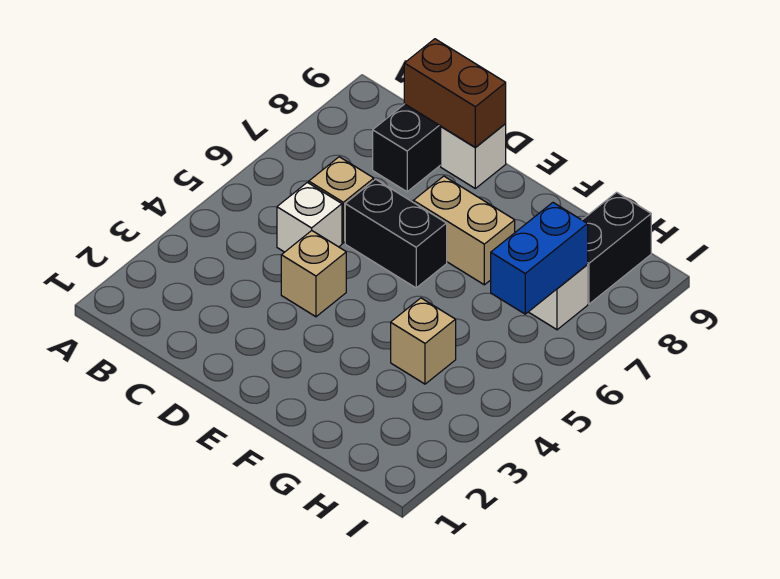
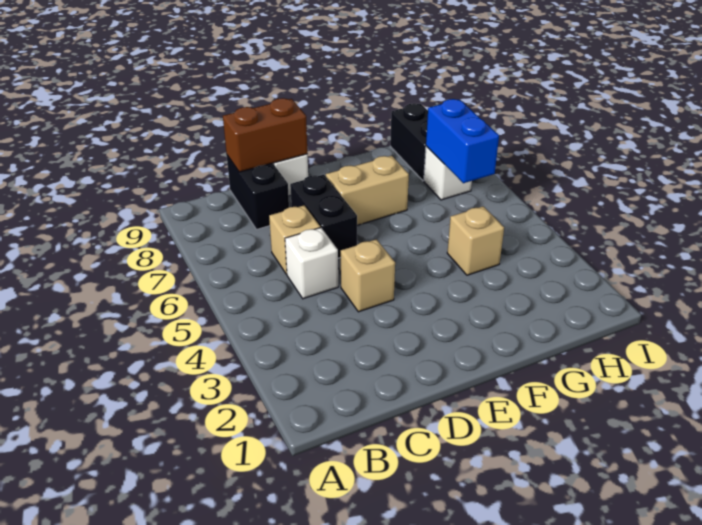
black 1x2 brick [345,179,447,288] -> black 1x2 brick turned to [290,175,357,258]

